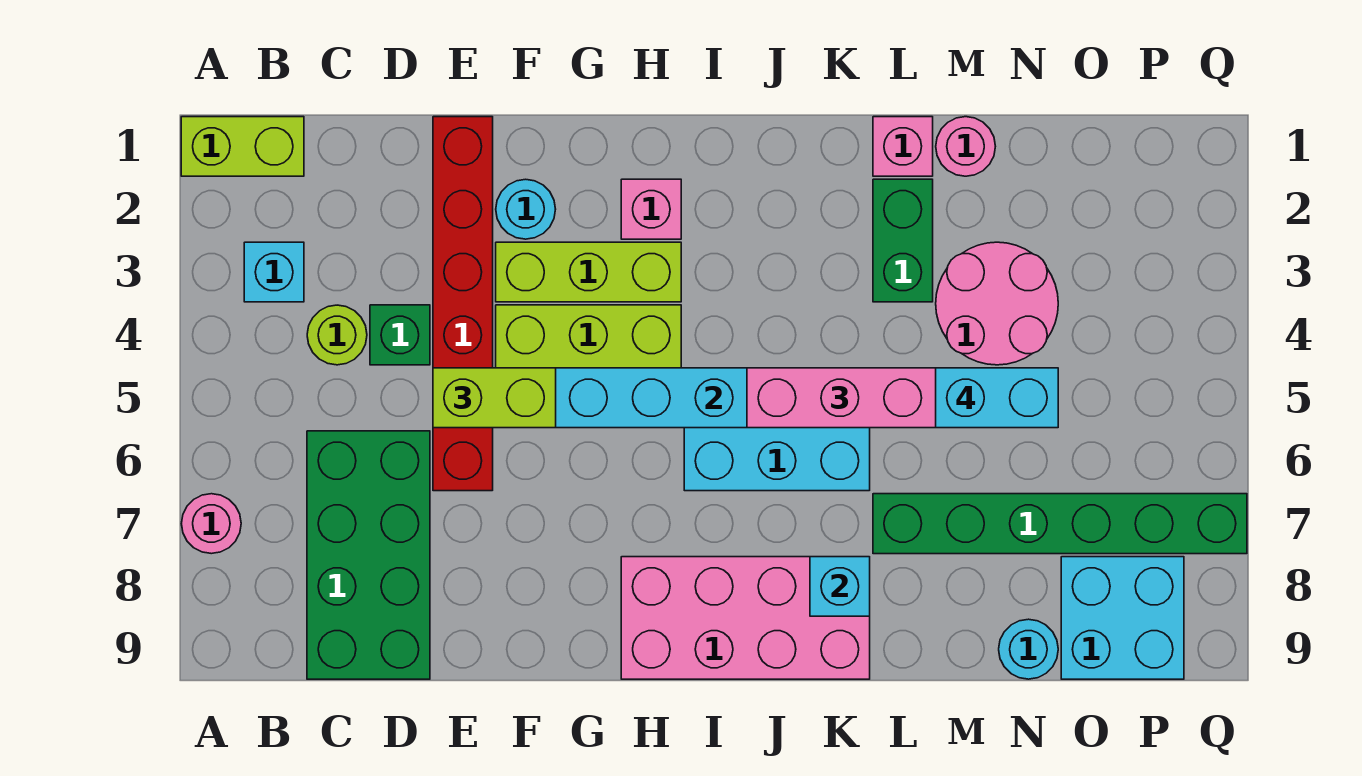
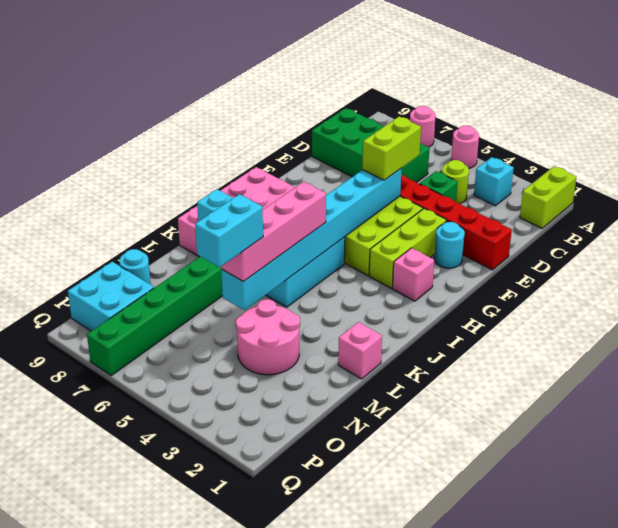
green 1x2 brick [873,179,933,302] -> none
pink 1x1 round brick [936,117,995,176] -> pink 1x1 round brick moved to [451,126,479,168]

